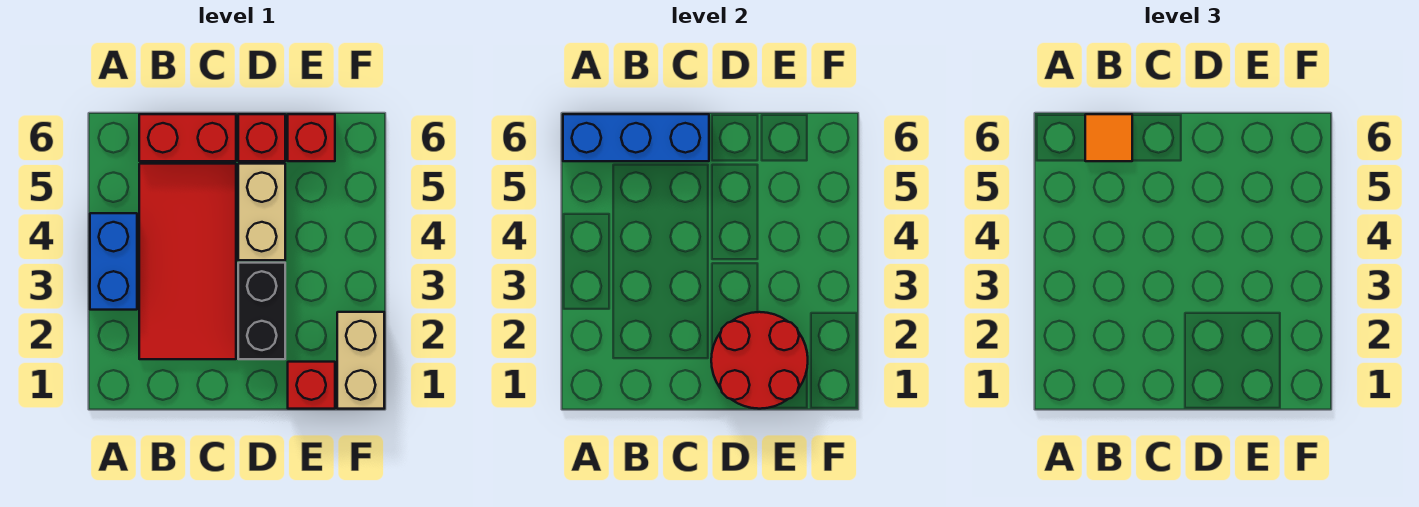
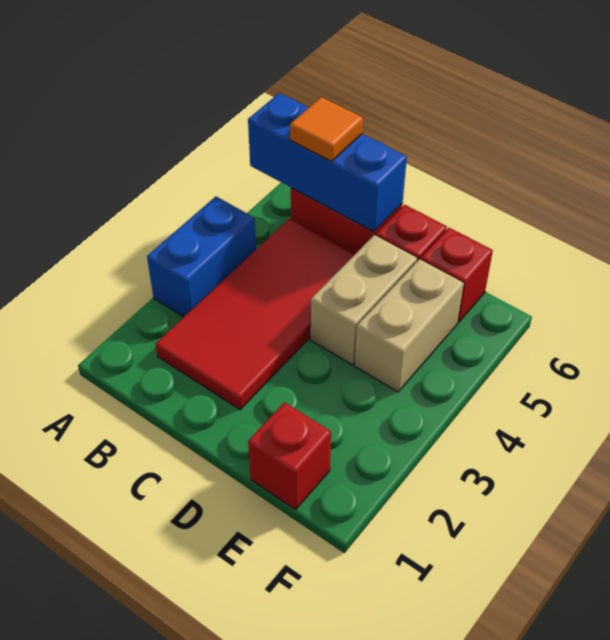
red 2x2 round brick [711,312,808,409] -> none
black 1x2 brick [238,263,285,359] -> none
tan 1x2 brick [337,312,384,409] -> tan 1x2 brick moved to [355,259,464,392]

